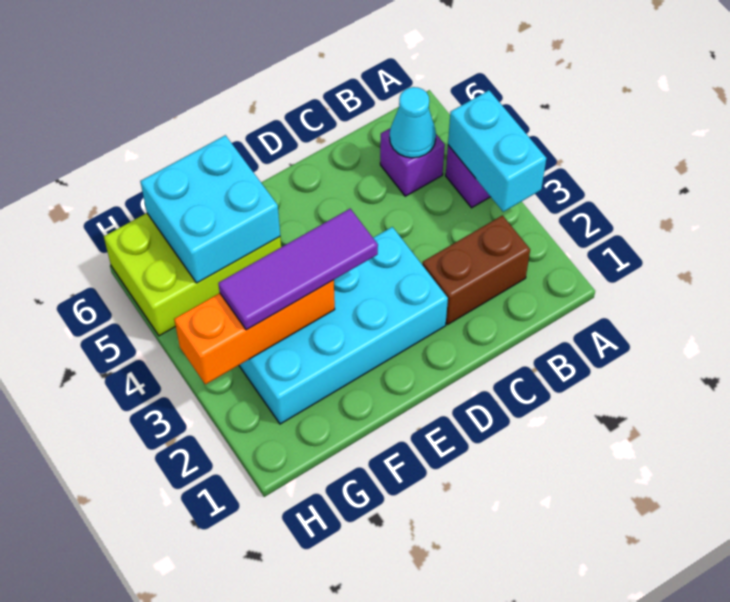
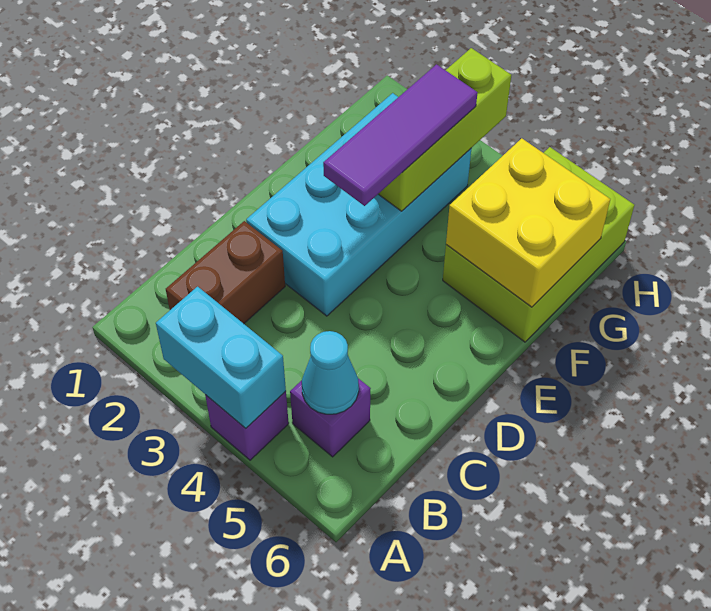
orange 1x3 brick [174,280,335,384] -> lime 1x3 brick [379,48,511,211]
cyan 2x2 brick [140,135,280,283] -> yellow 2x2 brick [446,138,610,307]

